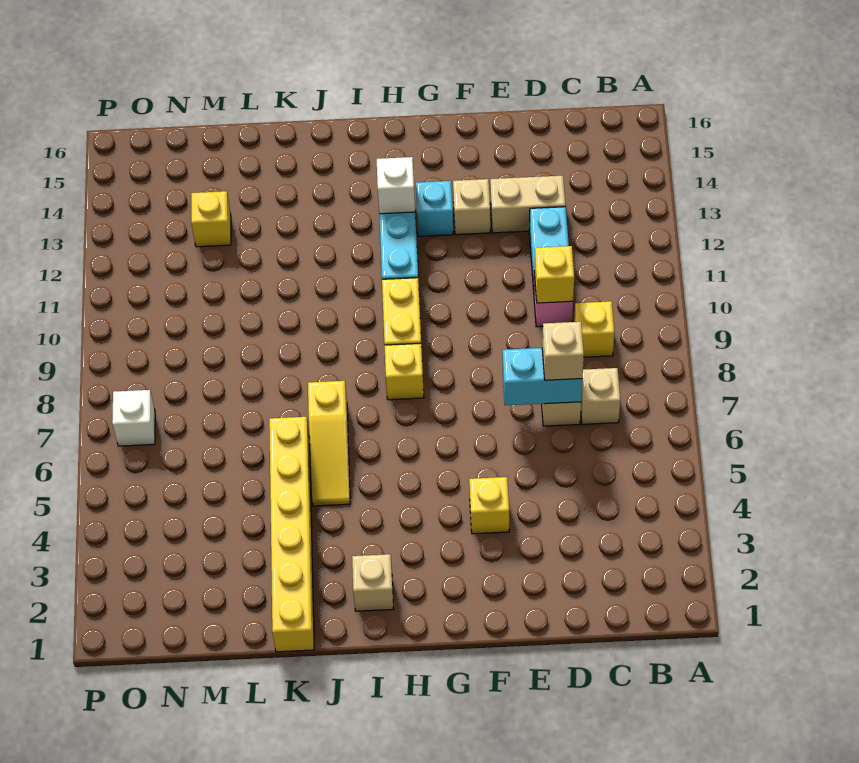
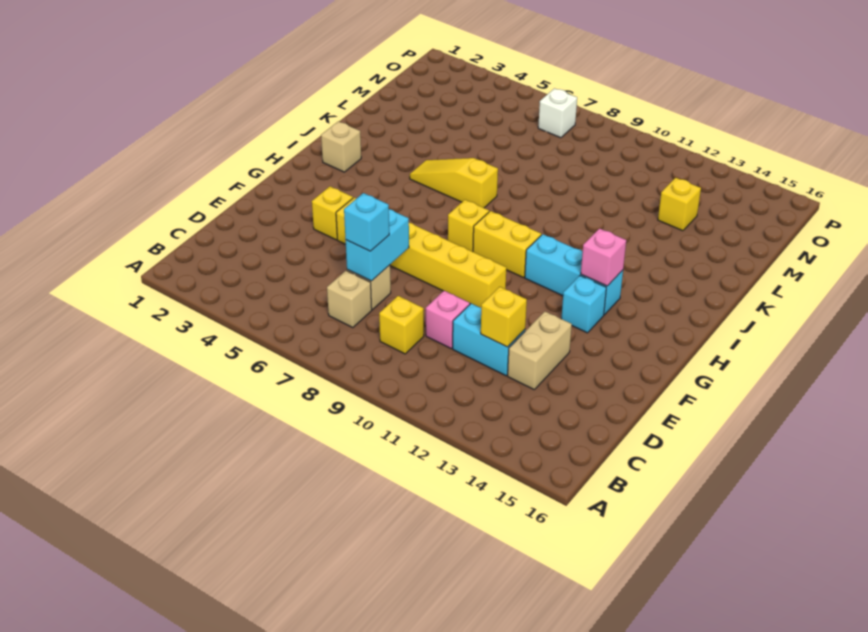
tan 1x1 brick [542,322,584,380] -> cyan 1x1 brick [344,193,389,251]
yellow 1x1 brick [534,246,574,303] -> yellow 1x1 brick moved to [481,287,527,347]
tan 1x1 brick [453,179,490,235] -> none
white 1x1 brick [377,157,415,214] -> pink 1x1 brick [581,229,626,286]
yellow 1x6 brick [269,417,314,652] -> yellow 1x6 brick moved to [336,197,506,307]

